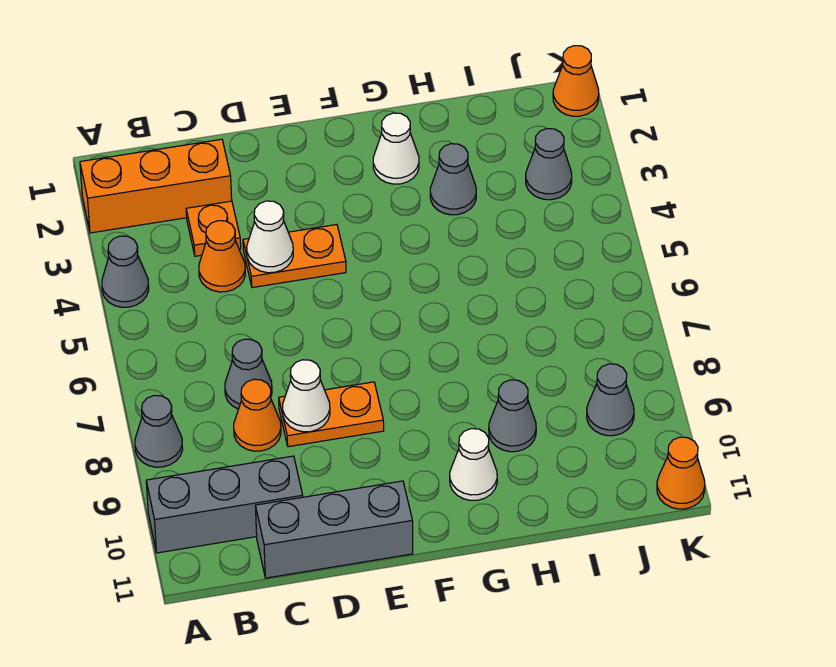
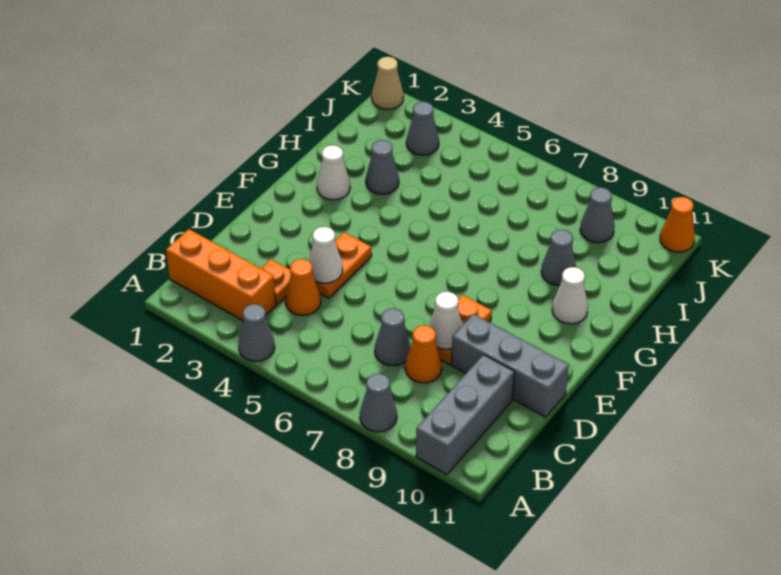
orange 1x3 brick [80,139,232,233] -> orange 1x3 brick turned to [166,229,276,321]
grey 1x3 brick [255,481,413,578] -> grey 1x3 brick turned to [451,314,569,417]
orange 1x1 cone [553,46,599,116] -> tan 1x1 cone [372,57,404,109]

